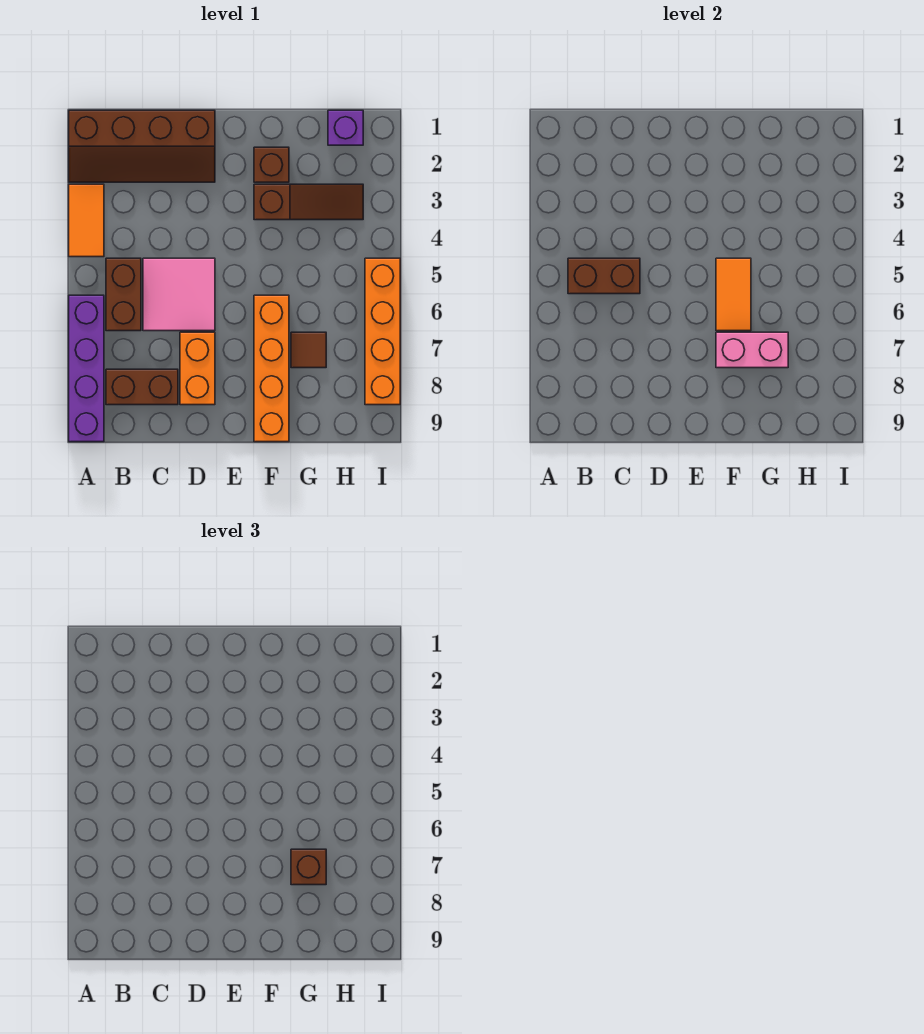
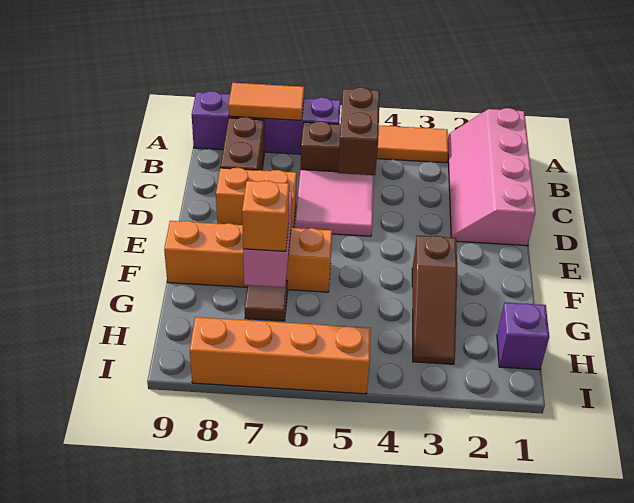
brown 2x4 slope [69,110,215,182] -> pink 2x4 slope [448,108,535,246]
brown 1x1 brick [254,147,289,182] -> none
orange 1x2 tile [716,258,751,331] -> orange 1x2 tile moved to [228,83,304,120]
brown 1x1 brick [291,849,326,885] -> orange 1x1 brick [242,180,289,251]

